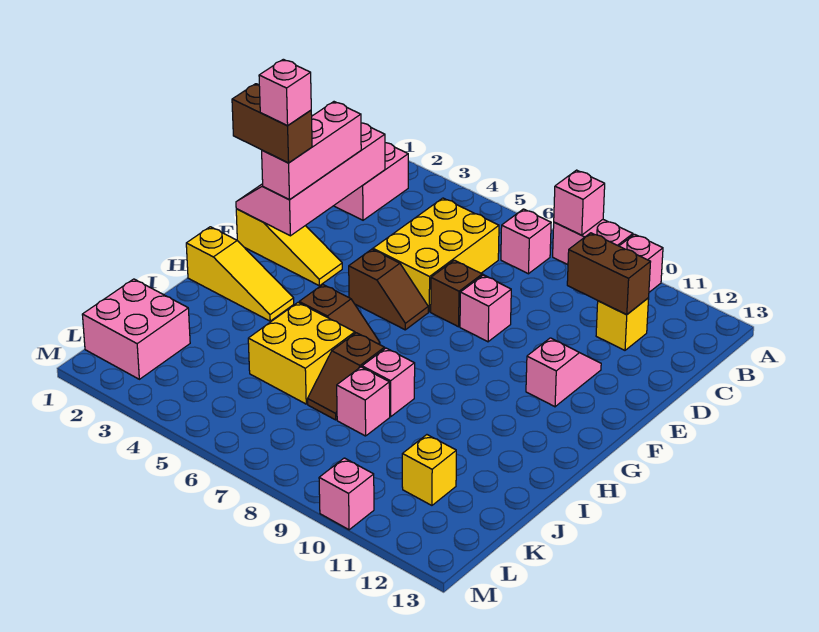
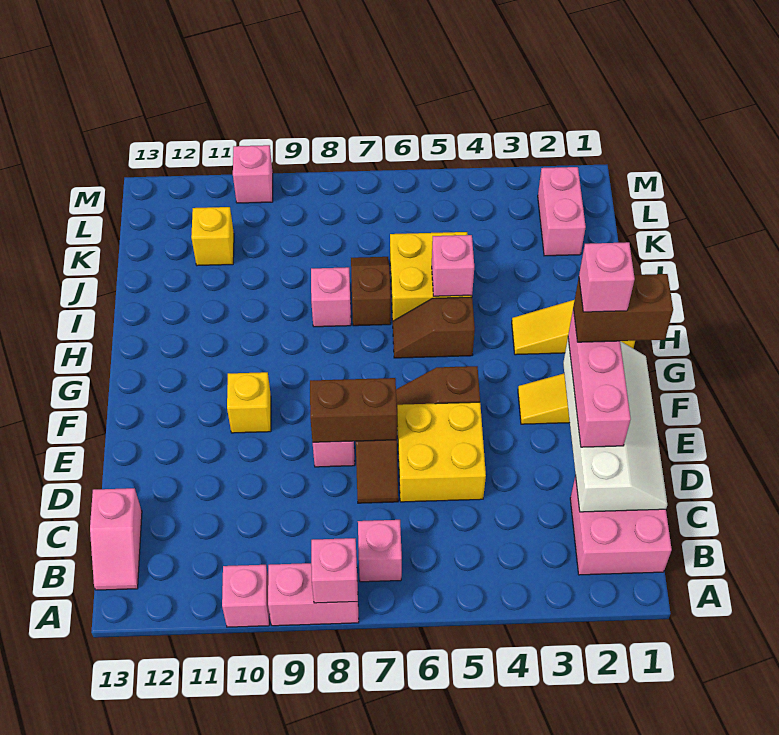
pink 2x4 slope [236,123,385,236] -> white 2x4 slope [563,339,667,512]
yellow 2x3 brick [373,198,499,312] -> yellow 2x2 brick [397,402,486,502]
brown 1x2 brick [567,233,650,315] -> brown 1x2 brick moved to [310,378,397,442]
yellow 1x1 brick [596,298,649,350] -> yellow 1x1 brick moved to [227,372,271,433]
pink 1x2 slope [526,338,601,407] -> pink 1x2 slope moved to [90,488,142,590]
pink 1x1 brick [337,367,390,436] -> pink 1x1 brick moved to [432,235,474,296]
pink 2x2 brick [82,279,190,379] -> pink 1x2 brick [538,167,586,256]

